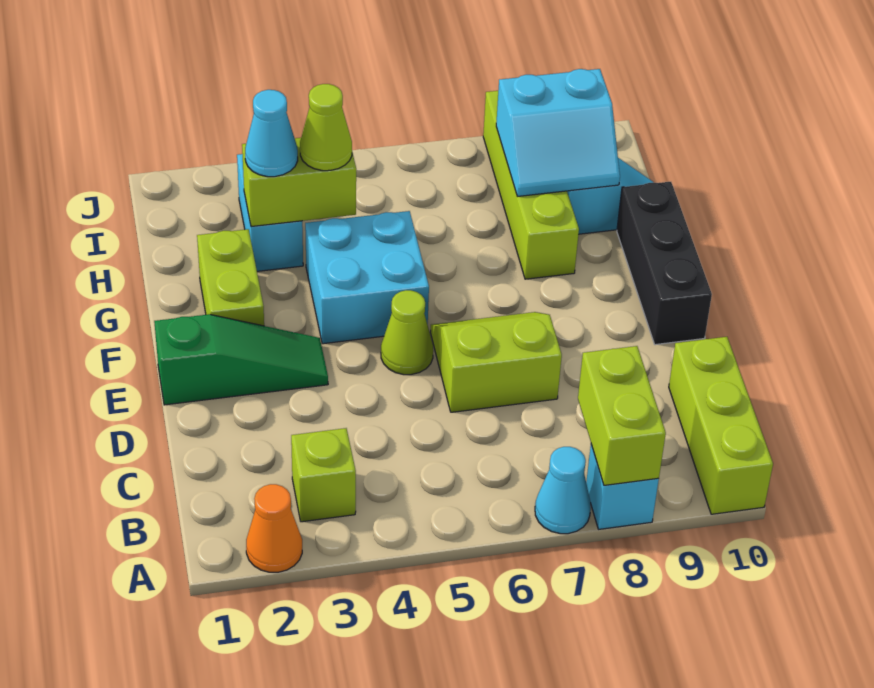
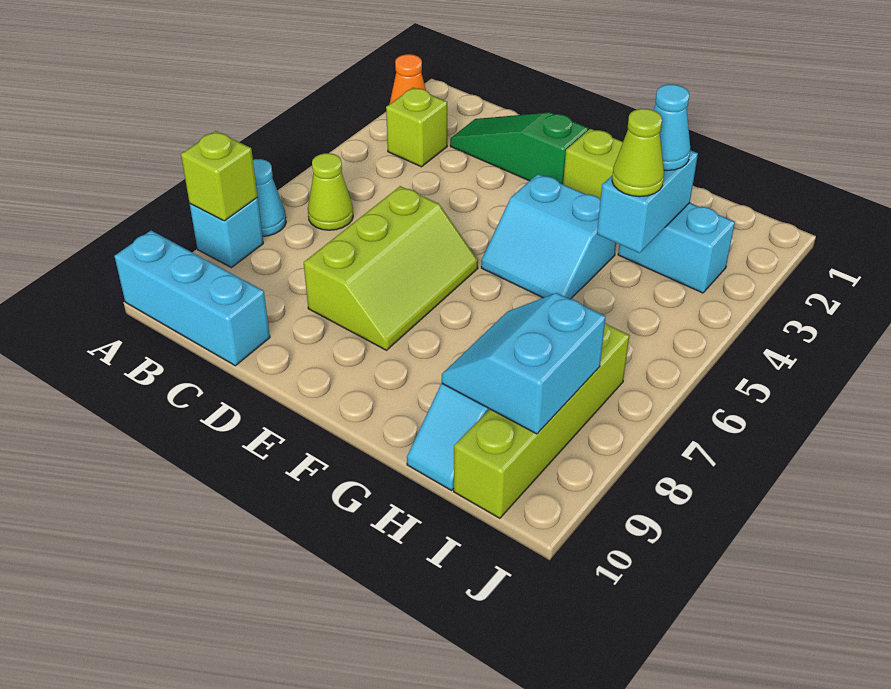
lime 1x2 brick [578,346,666,485] -> lime 1x1 brick [181,131,258,221]
lime 1x3 brick [669,337,773,514] -> cyan 1x3 brick [115,231,270,366]
lime 2x2 slope [430,312,562,412] -> lime 2x3 slope [304,186,478,350]
green 1x3 slope [154,314,328,405] -> green 1x3 slope turned to [450,112,588,184]
lime 1x1 cone [381,290,433,375] -> lime 1x1 cone moved to [308,153,353,230]
black 1x3 brick [617,182,712,345] -> none
cyan 2x2 brick [305,211,429,344] -> cyan 2x2 slope [481,174,616,299]
lime 1x4 brick [483,91,579,279] -> lime 1x4 brick turned to [454,323,629,518]
lime 1x2 brick [242,138,356,227] -> cyan 1x2 brick [597,150,698,253]

